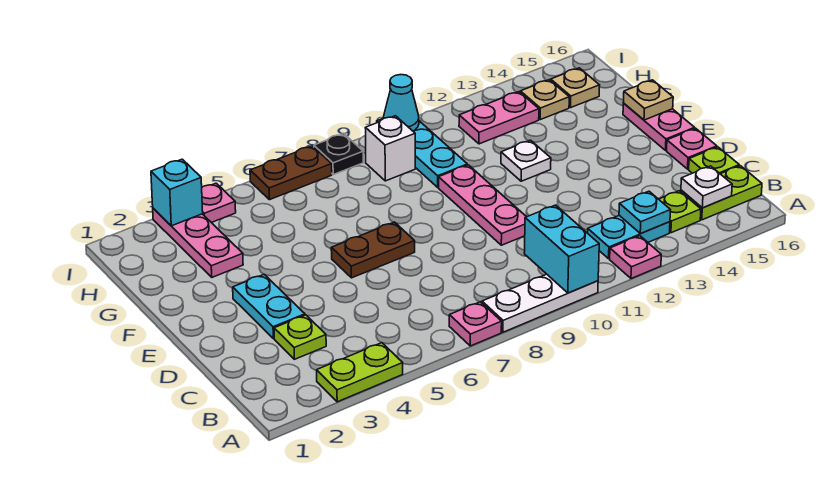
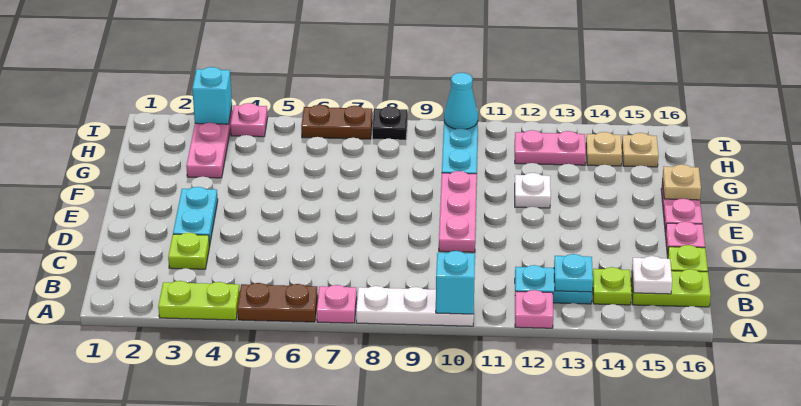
cyan 1x2 brick [524,205,599,293] -> cyan 1x1 brick [436,251,475,314]
brown 1x2 plate [331,222,415,278] -> brown 1x2 plate moved to [237,283,318,322]
white 1x1 brick [366,116,415,181] -> none

